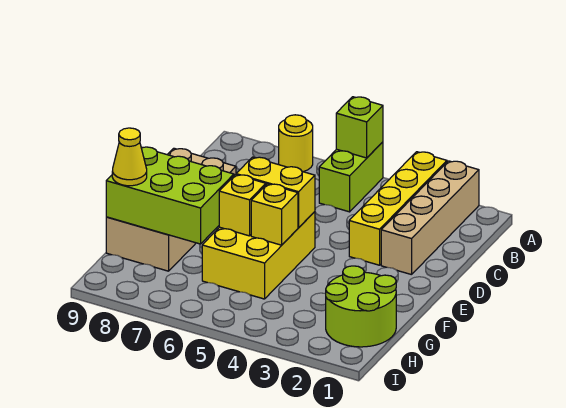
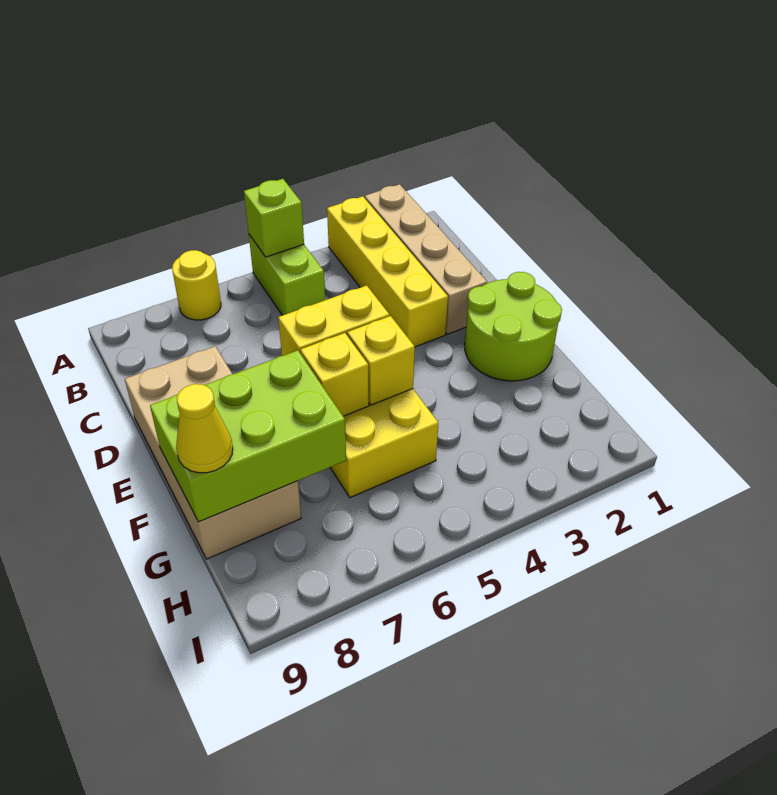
lime 2x2 round brick [326,266,396,347] -> lime 2x2 round brick moved to [465,272,562,381]

